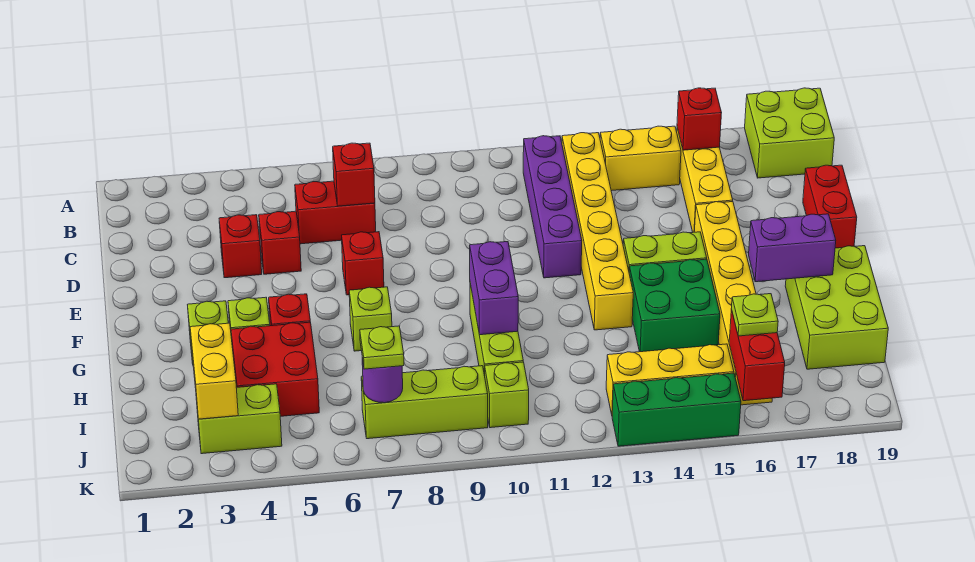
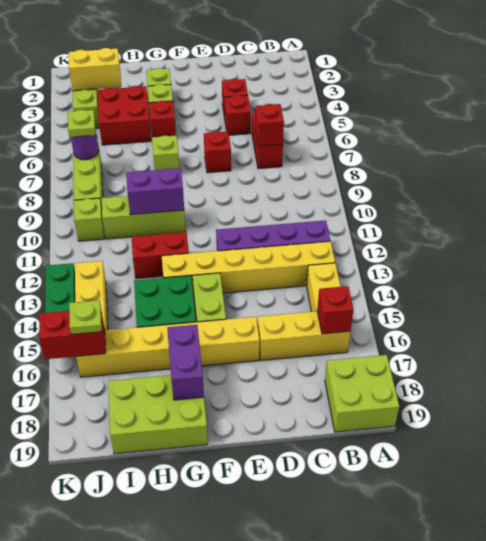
red 1x2 brick [803,165,857,248] -> red 1x2 brick moved to [132,232,189,279]

